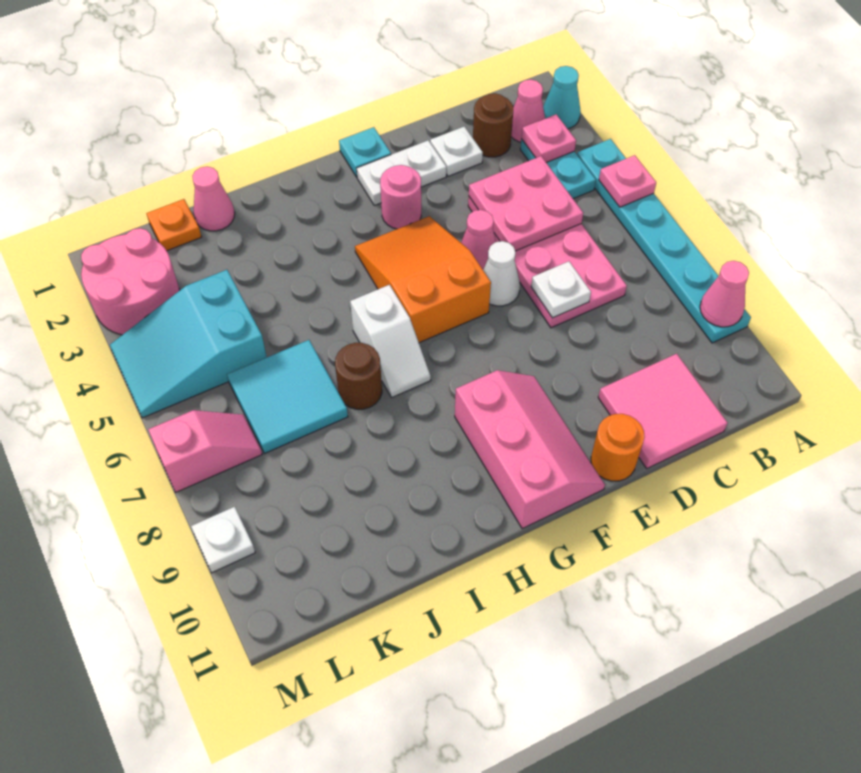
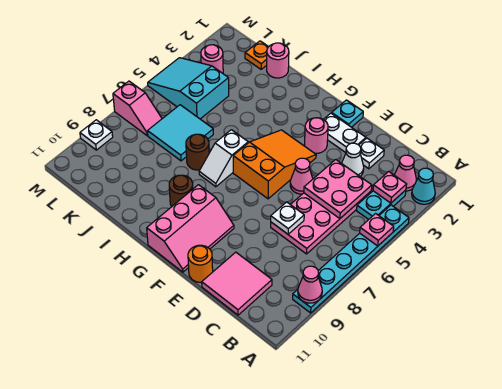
brown 1x1 round brick [473,93,513,157] -> brown 1x1 round brick moved to [169,175,193,207]
white 1x1 cone [483,241,520,306] -> white 1x1 cone moved to [342,143,364,176]
pink 1x1 cone [192,167,235,231] -> pink 1x1 round brick [267,43,289,78]
pink 2x2 round brick [81,228,180,335] -> pink 1x1 round brick [201,45,223,73]

